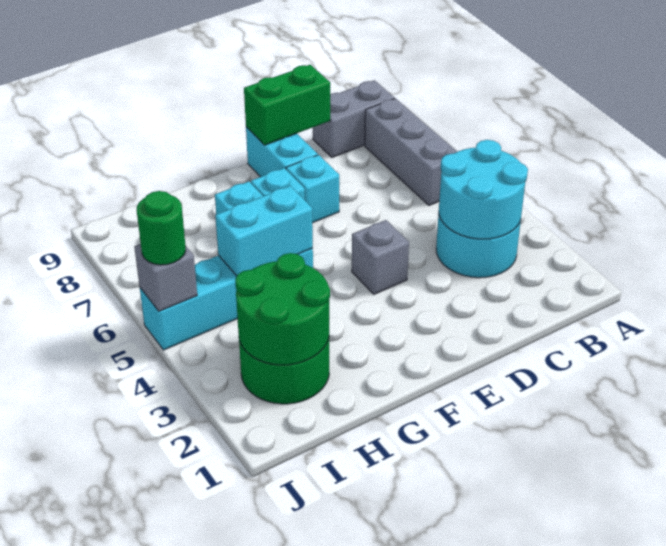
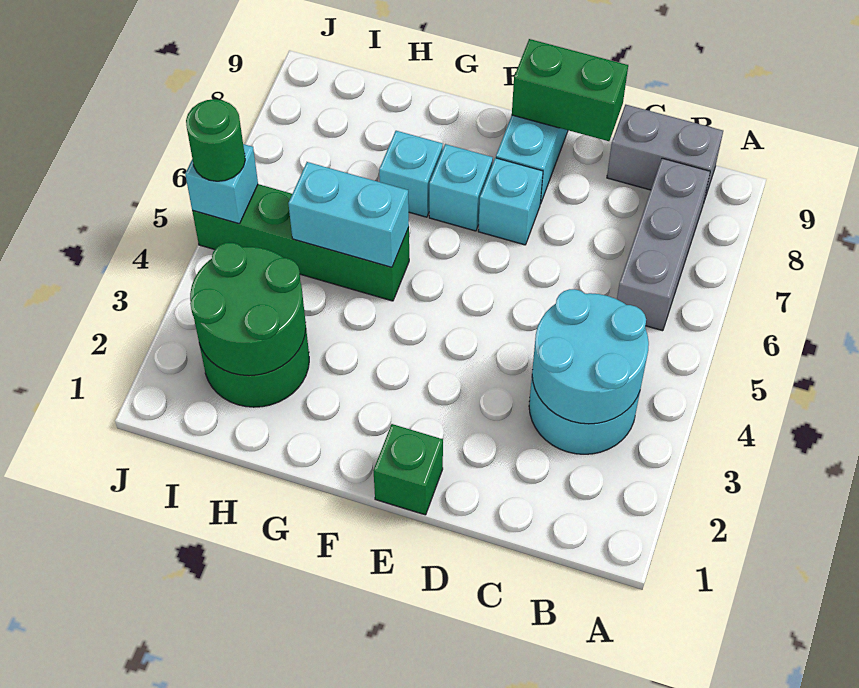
none -> green 1x1 brick [373,424,443,515]
grey 1x1 brick [352,220,409,294] -> none
cyan 1x4 brick [140,248,313,350] -> green 1x4 brick [192,184,409,301]
grey 1x1 brick [134,244,197,311] -> cyan 1x1 brick [185,144,258,224]

